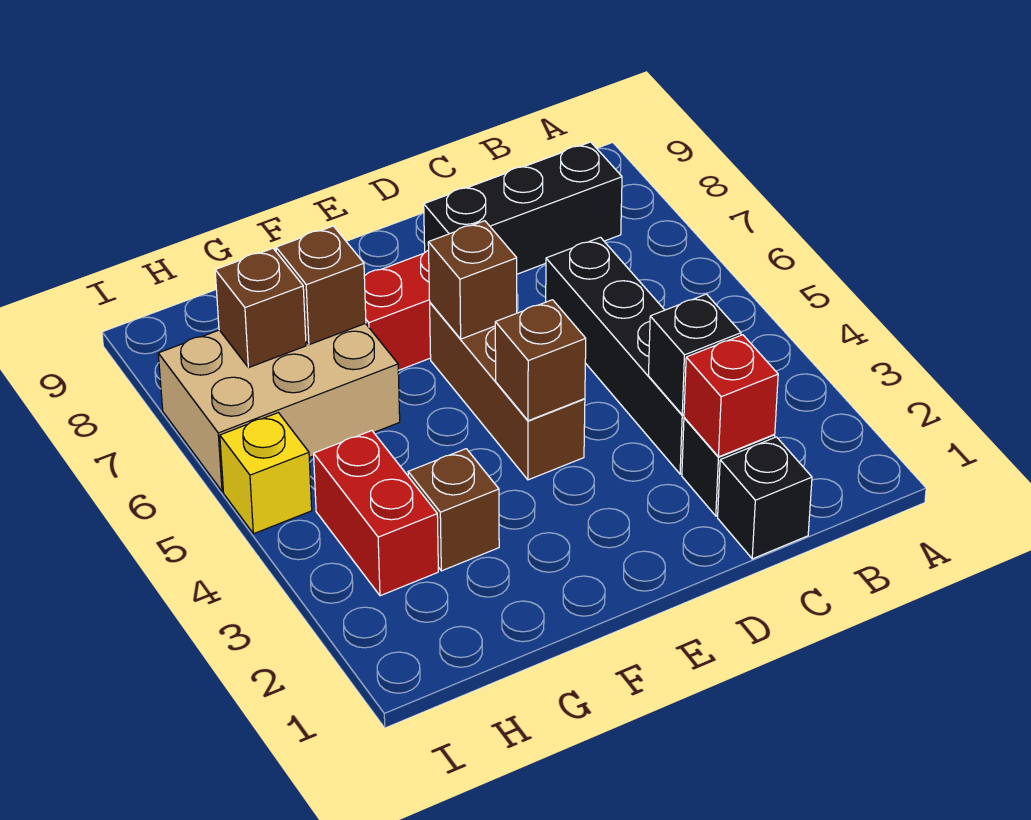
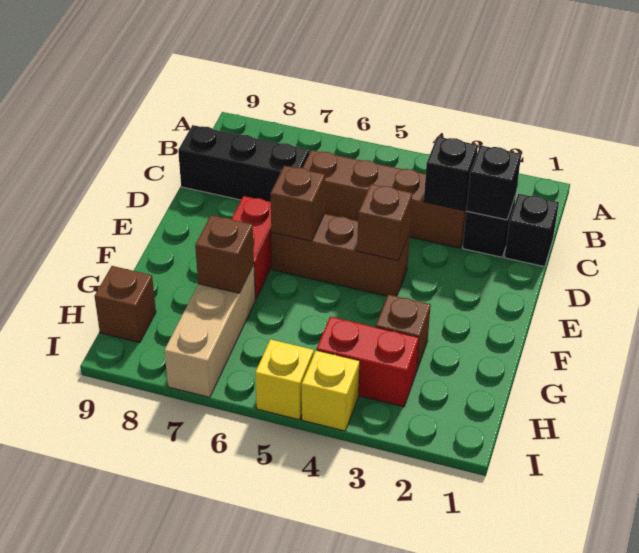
black 1x3 brick [424,142,622,274] -> black 1x3 brick turned to [178,125,309,202]
red 1x1 brick [684,335,778,457] -> black 1x1 brick [466,145,521,220]
black 1x4 brick [546,237,684,474] -> brown 1x4 brick [303,150,467,248]
tan 2x3 brick [158,323,400,491] -> tan 1x3 brick [164,265,255,397]
brown 1x1 brick [215,248,306,368] -> brown 1x1 brick moved to [95,266,156,343]
none -> yellow 1x1 brick [302,350,360,431]

